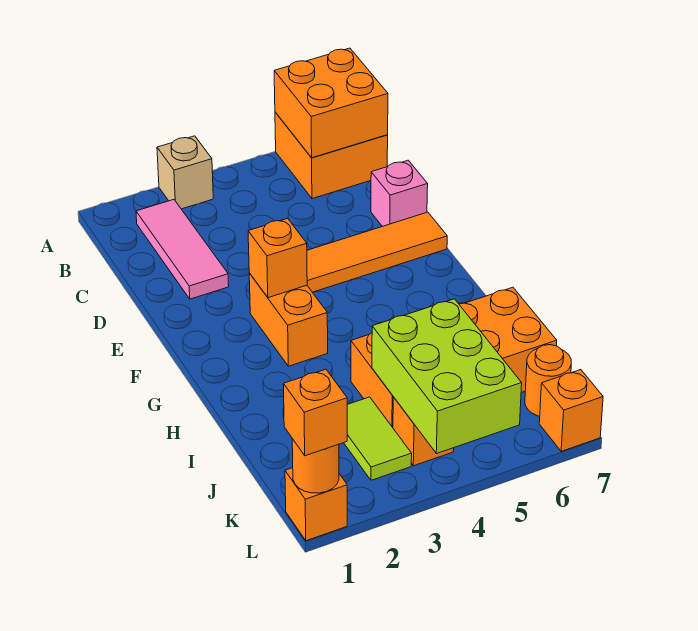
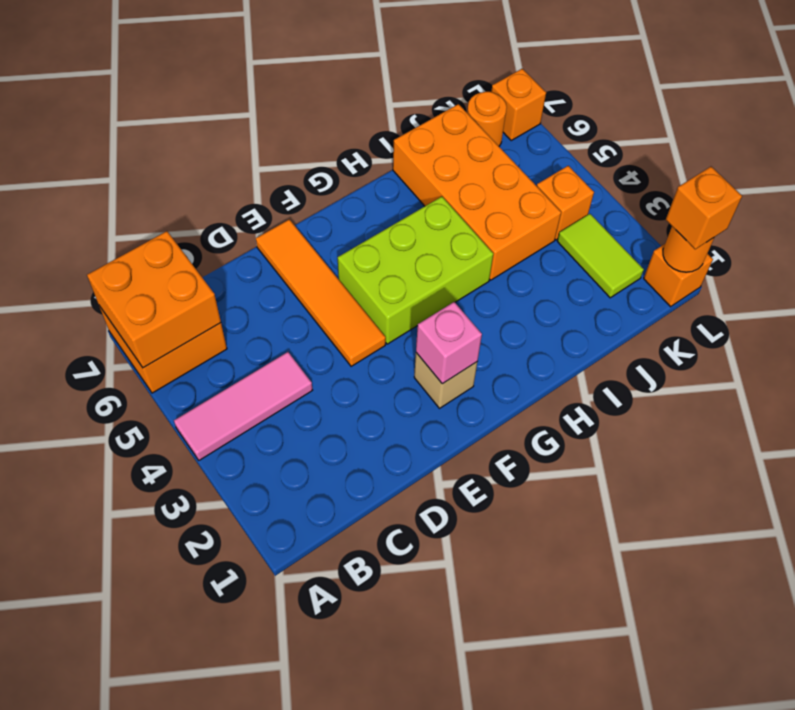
tan 1x1 brick [157,136,213,209] -> tan 1x1 brick moved to [414,353,477,408]
pink 1x3 tile [136,200,229,299] -> pink 1x3 tile moved to [174,352,312,460]
pink 1x1 brick [371,160,428,226] -> pink 1x1 brick moved to [416,302,482,384]
orange 1x2 brick [249,273,328,366] -> none
orange 1x1 brick [248,218,307,298] -> none
lime 1x2 tile [344,397,412,480] -> lime 1x2 tile turned to [557,214,644,298]
lime 2x3 brick [372,299,522,454] -> lime 2x3 brick moved to [338,197,493,344]

